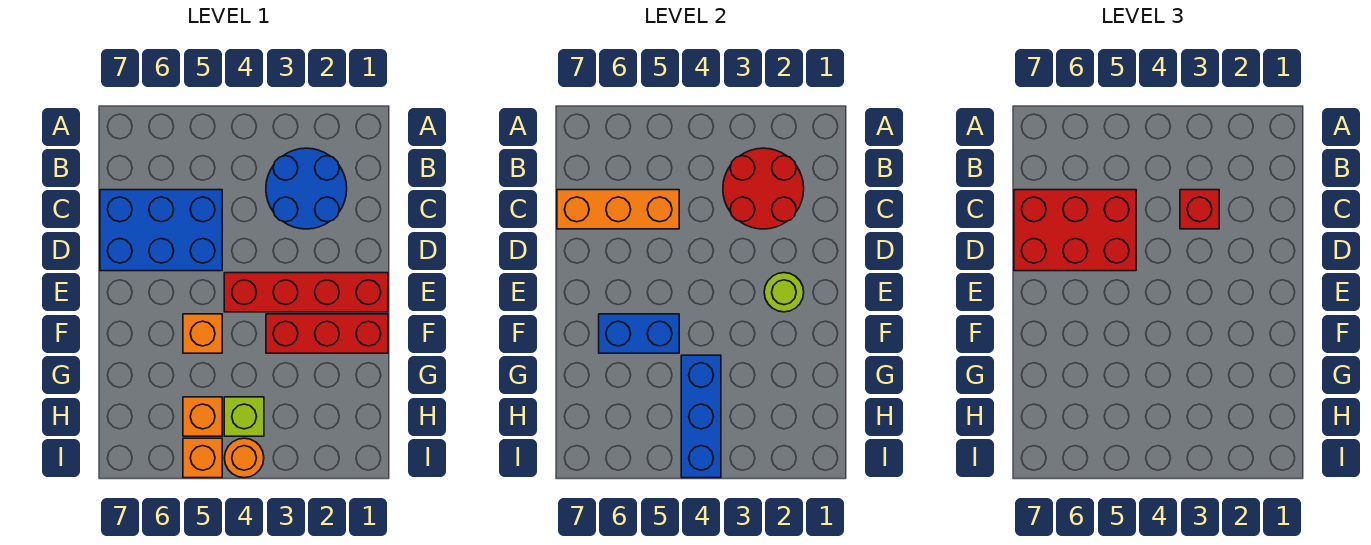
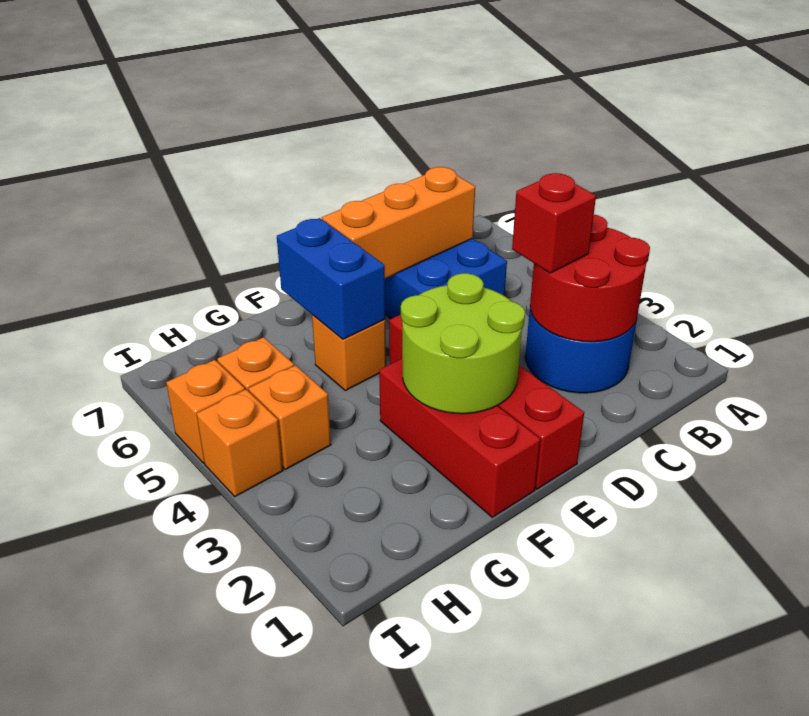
orange 1x3 brick [557,190,679,229] -> orange 1x3 brick turned to [322,167,475,278]
red 2x3 brick [1014,190,1136,271] -> none
lime 1x1 round brick [764,273,804,312] -> lime 2x2 round brick [401,273,525,414]
blue 1x3 brick [681,355,721,478] -> none
lime 1x1 brick [224,397,264,436] -> orange 1x1 brick [249,365,331,470]
orange 1x1 round brick [224,438,264,478] -> orange 1x1 brick [197,389,283,497]

